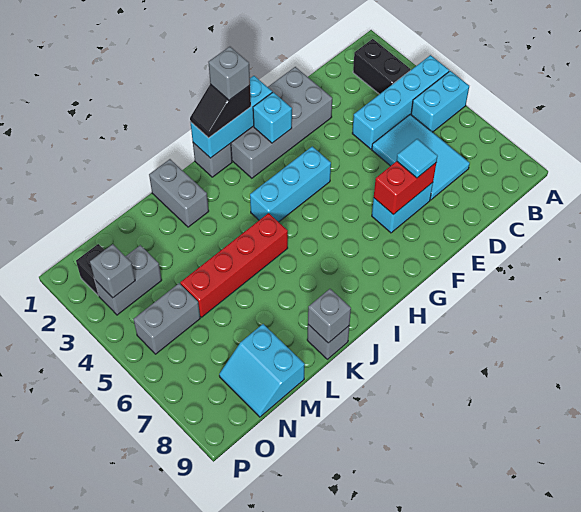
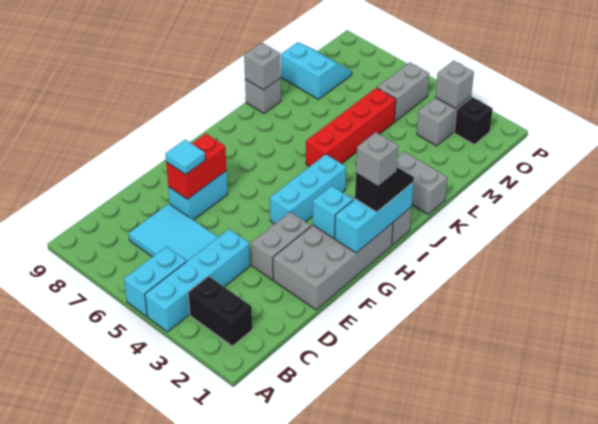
none -> grey 1x2 brick [251,212,311,280]

